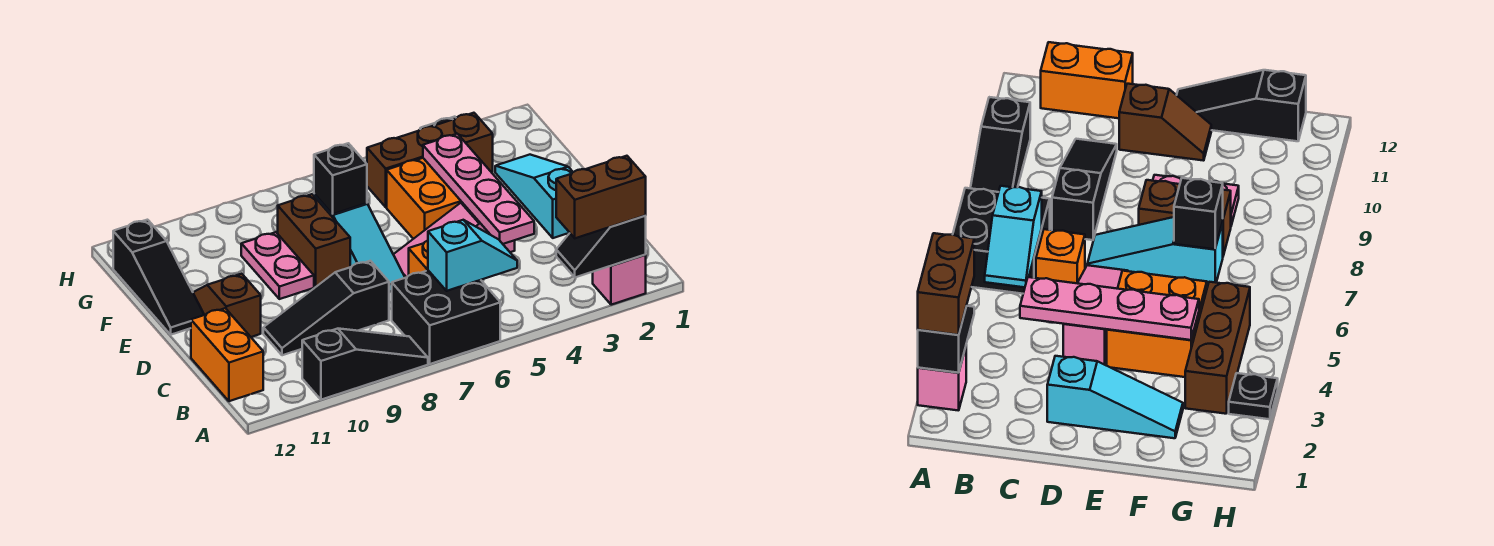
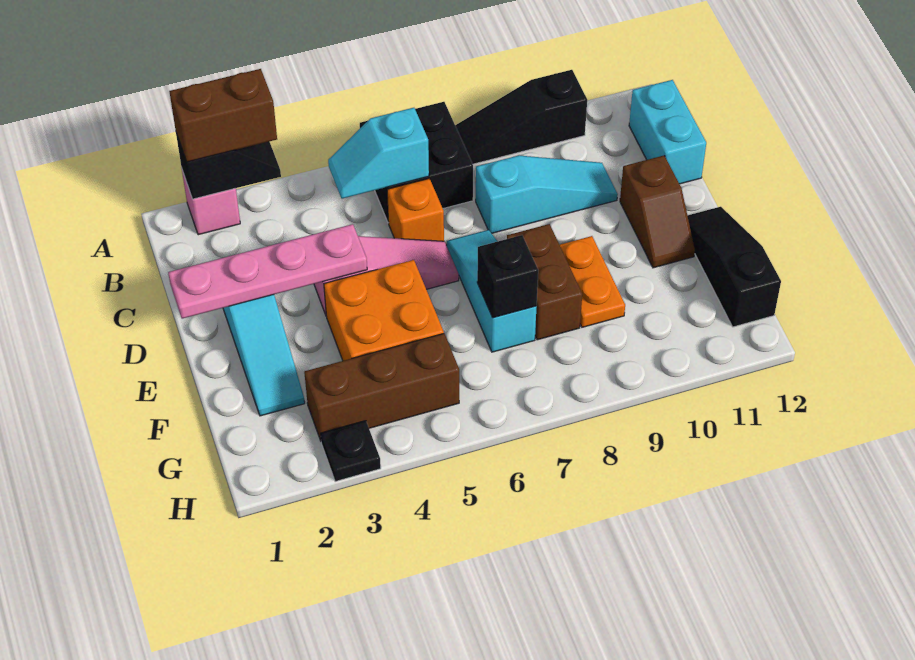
orange 1x2 brick [191,308,263,401] -> cyan 1x2 brick [629,80,706,184]
pink 1x4 plate [423,134,534,244] -> pink 1x4 plate turned to [168,224,367,319]
black 1x3 slope [263,261,389,355] -> cyan 1x3 slope [476,156,618,233]
pink 1x2 plate [241,232,314,299] -> orange 1x2 plate [560,236,625,327]

